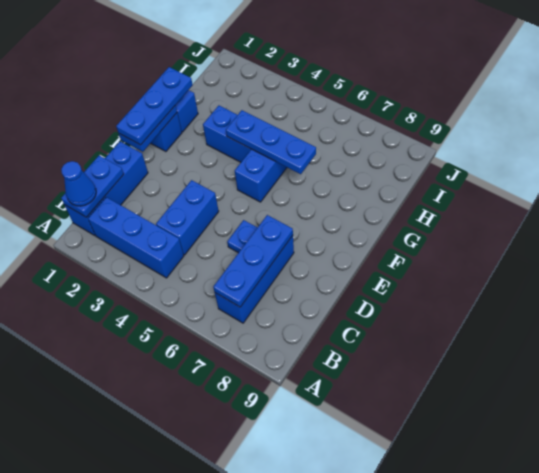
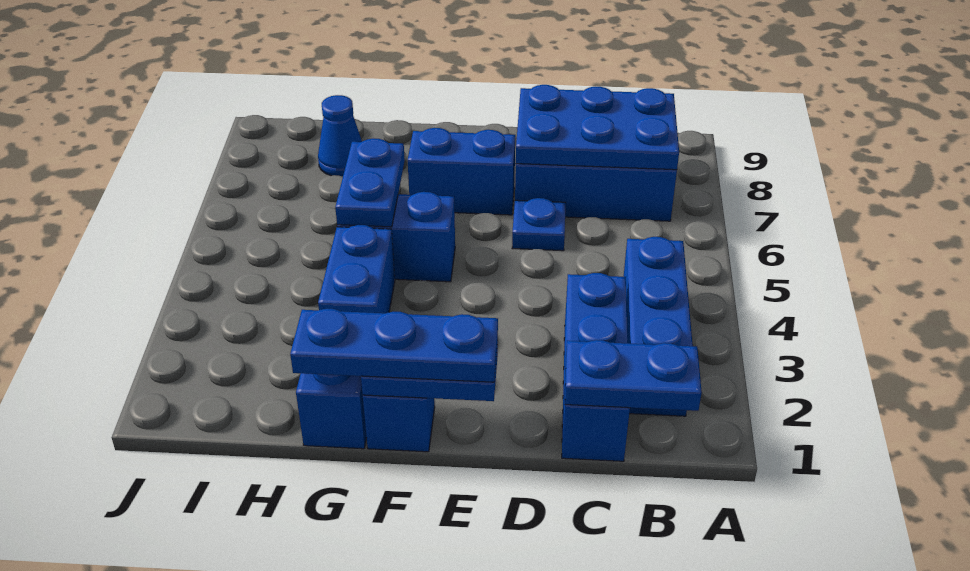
blue 1x3 brick [65,142,148,235] -> blue 1x3 brick turned to [562,273,630,461]
blue 1x1 cone [61,161,96,206] -> blue 1x1 cone moved to [318,95,362,177]
blue 1x3 plate [213,215,293,307] -> blue 2x3 plate [516,85,679,170]
blue 1x2 brick [156,180,219,255] -> blue 1x2 brick moved to [408,128,515,215]
blue 1x3 plate [226,110,316,174] -> blue 1x2 plate [335,138,405,227]

